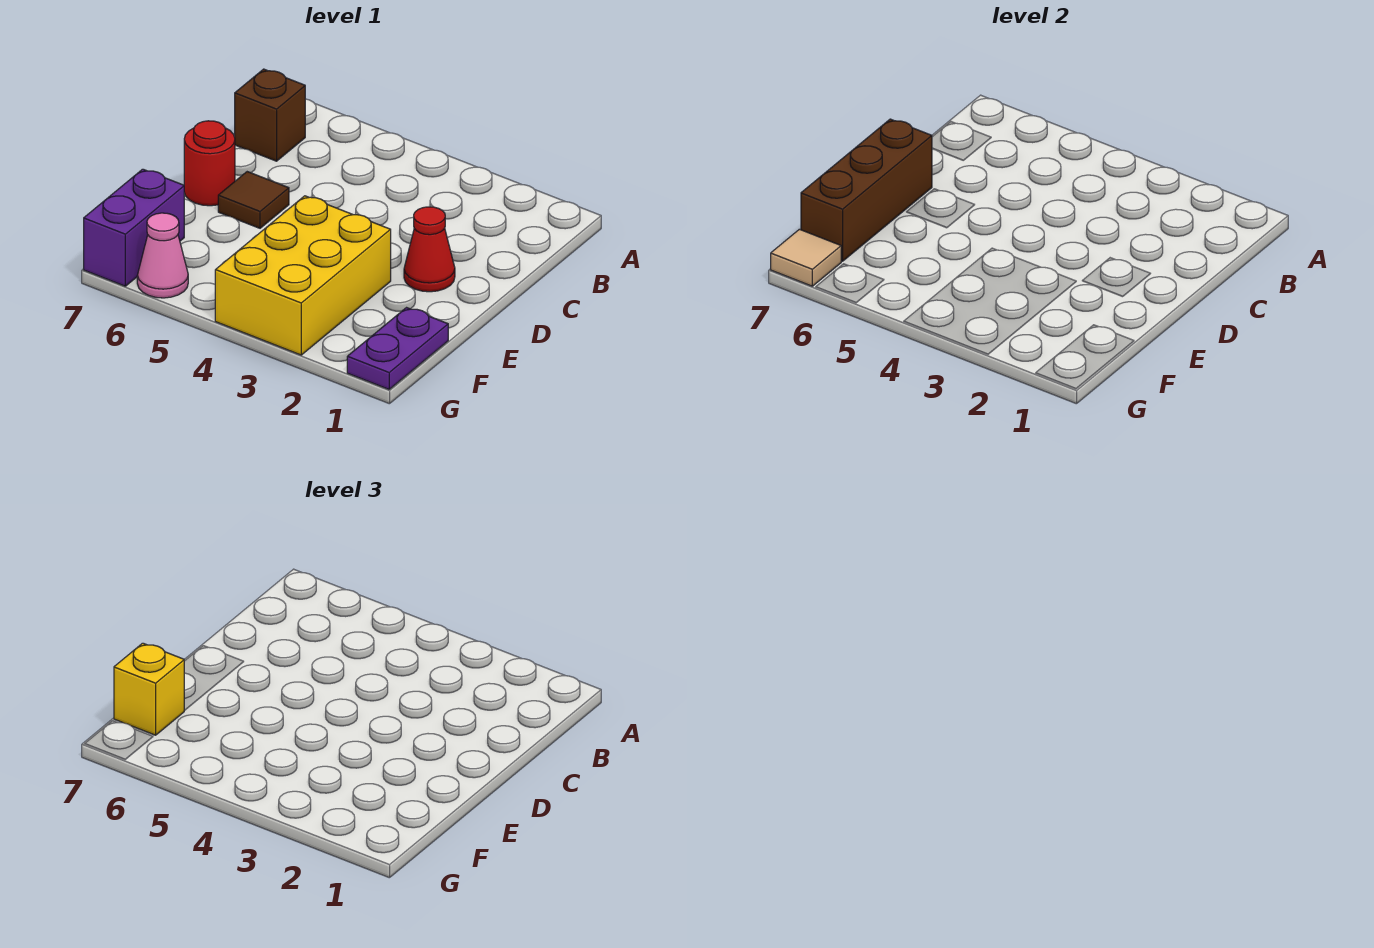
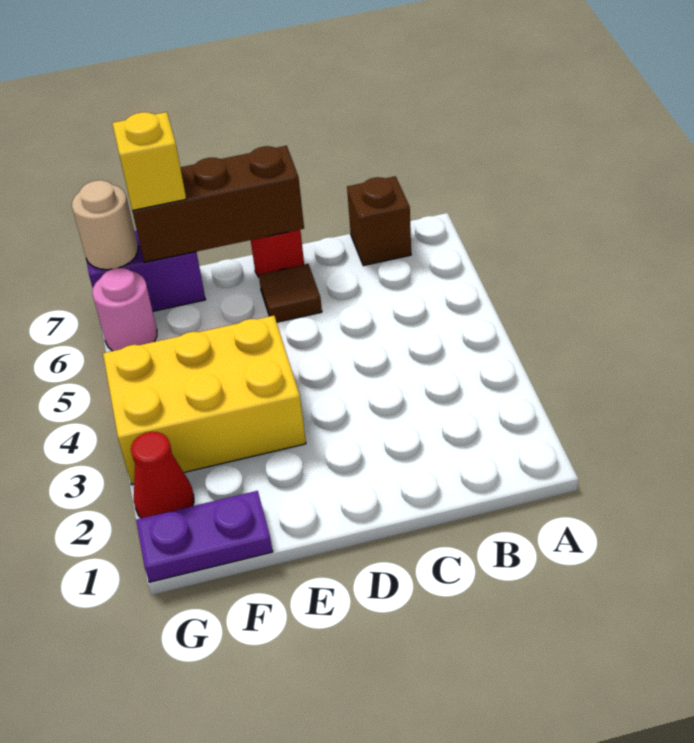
red 1x1 cone [404,207,455,292] -> red 1x1 cone moved to [131,432,194,518]
pink 1x1 cone [137,213,188,298] -> pink 1x1 round brick [92,268,157,351]
tan 1x1 tile [771,229,841,286] -> tan 1x1 round brick [72,180,138,270]

